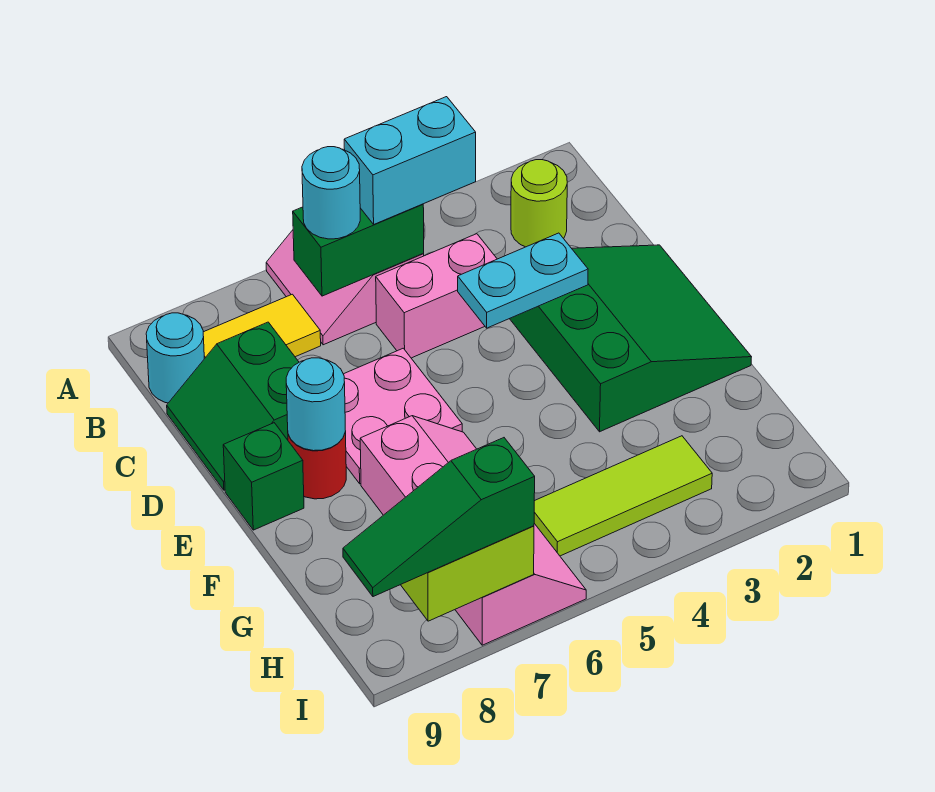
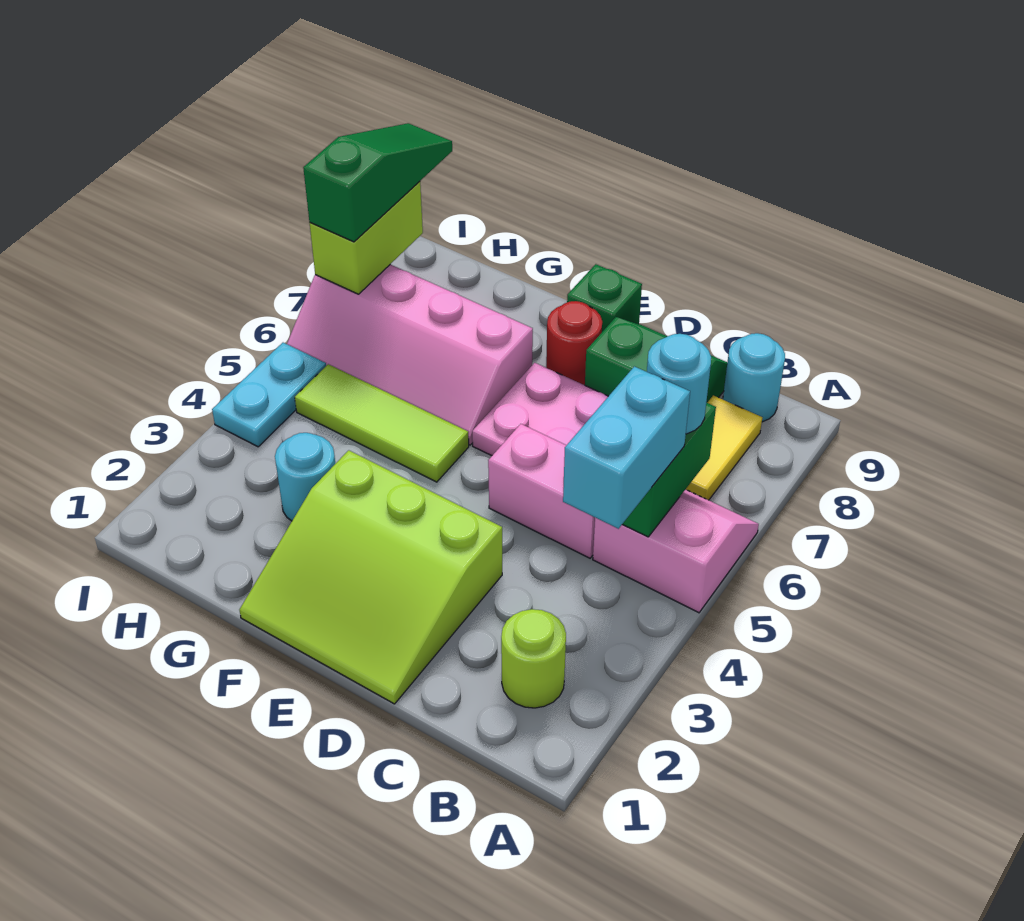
pink 1x2 brick [376,234,497,358] -> pink 1x2 brick turned to [488,424,595,558]
green 3x3 slope [510,245,751,432] -> lime 3x3 slope [239,450,502,704]
cyan 1x2 plate [458,233,588,328] -> cyan 1x2 plate moved to [212,343,326,447]
cyan 1x1 round brick [286,358,345,451] -> cyan 1x1 round brick moved to [275,433,335,521]
lime 1x3 tile [534,436,712,556] -> lime 1x3 tile turned to [295,364,469,482]

